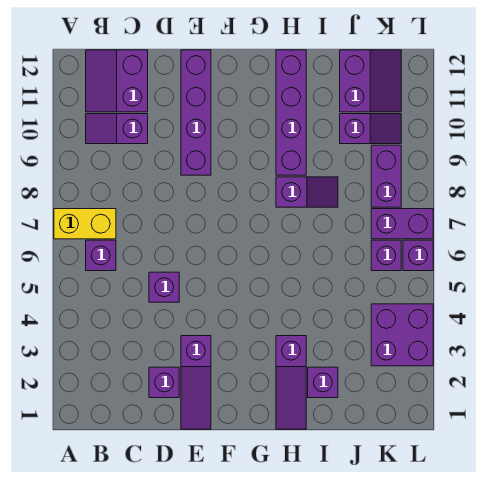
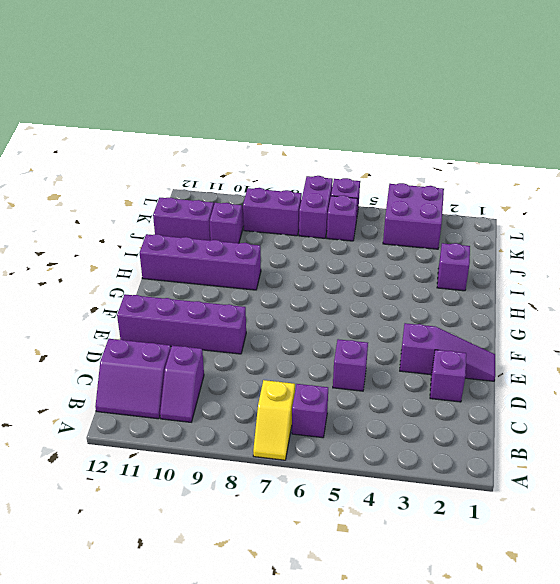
yellow 1x2 brick [54,209,116,239] -> yellow 1x2 slope [253,380,295,460]
purple 1x3 slope [276,336,306,429] -> none
purple 1x2 slope [276,177,338,207] -> none

